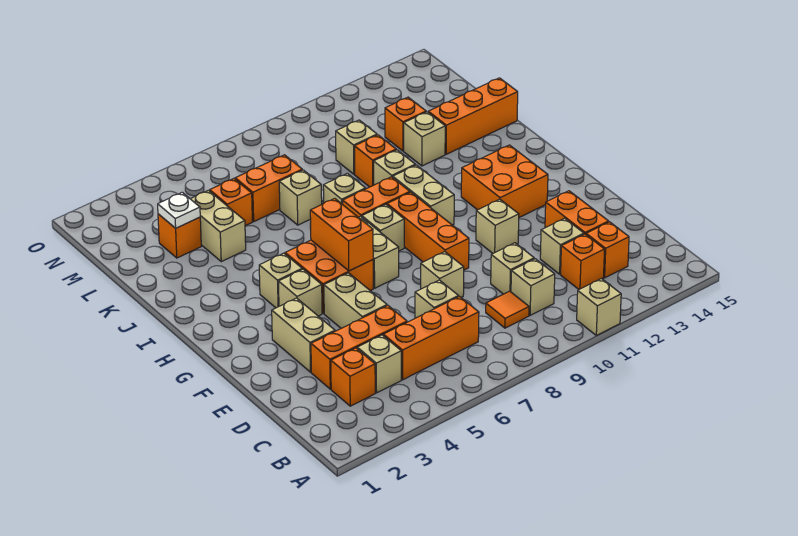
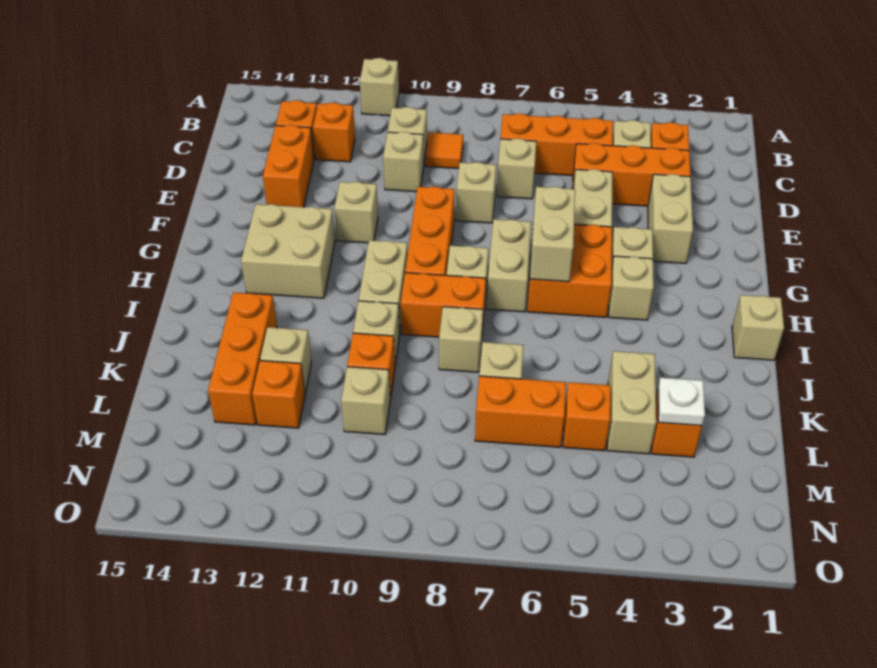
tan 1x1 brick [540,218,584,274] -> tan 1x1 brick moved to [732,295,784,360]
orange 1x2 brick [310,199,373,271] -> tan 1x2 brick [530,187,575,282]
orange 2x2 brick [461,145,548,217] -> tan 2x2 brick [241,204,335,298]
orange 1x3 brick [428,78,518,154] -> orange 1x3 brick turned to [208,292,277,425]

